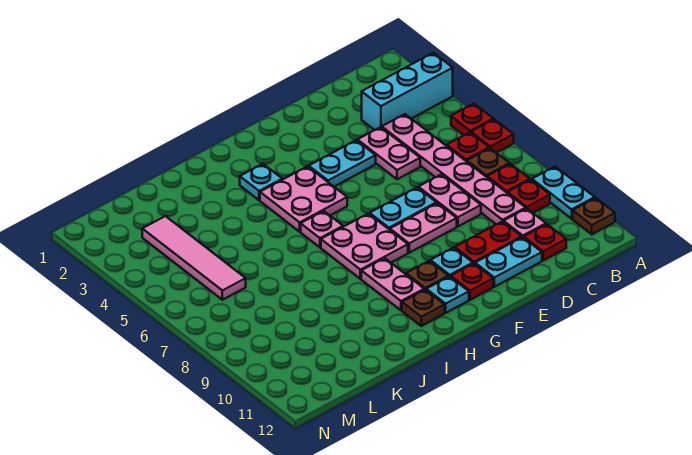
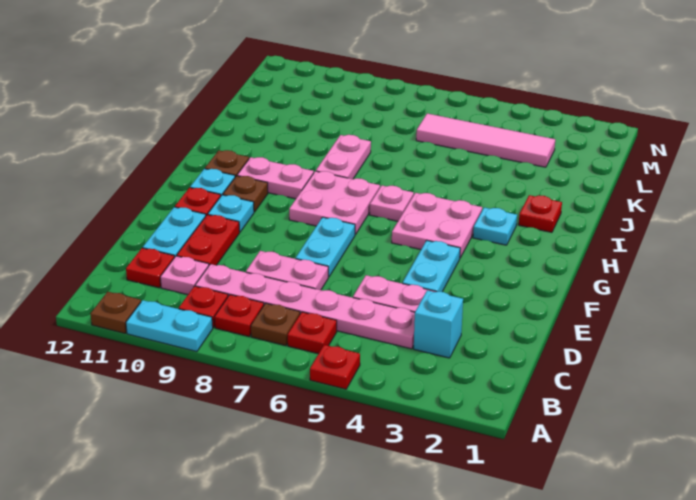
cyan 1x3 brick [362,53,453,130] -> cyan 1x1 brick [414,290,463,358]
red 1x1 plate [471,119,514,153] -> red 1x1 plate moved to [519,195,562,232]
pink 1x2 plate [390,203,457,253] -> pink 1x2 plate moved to [316,135,371,179]

